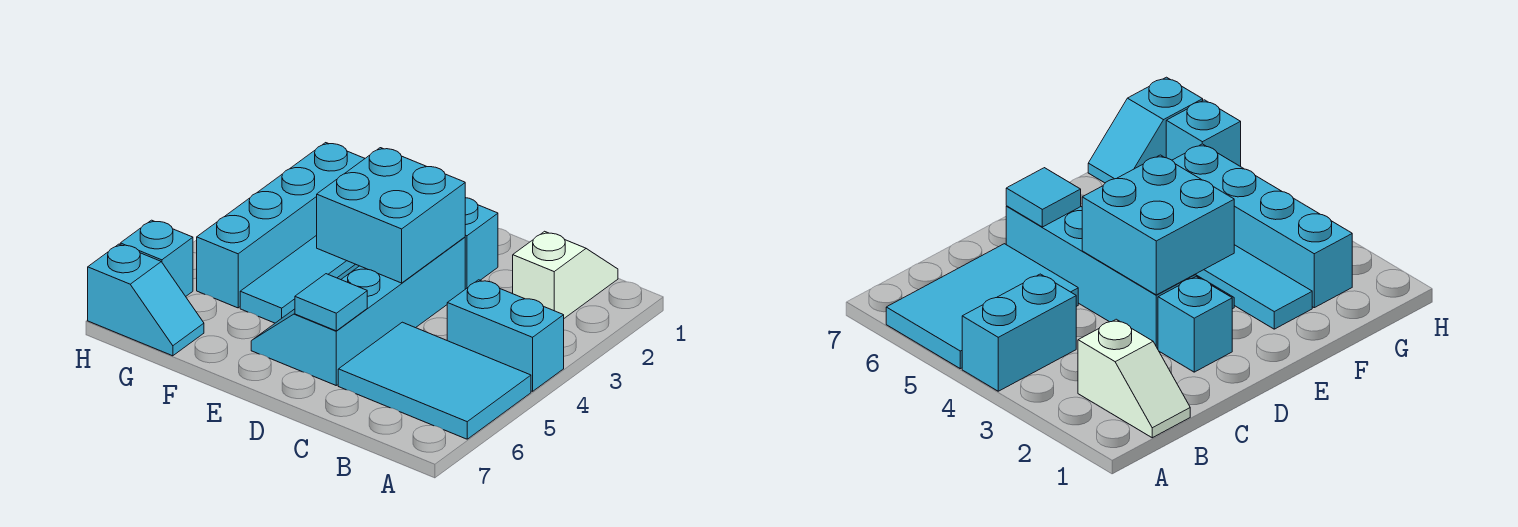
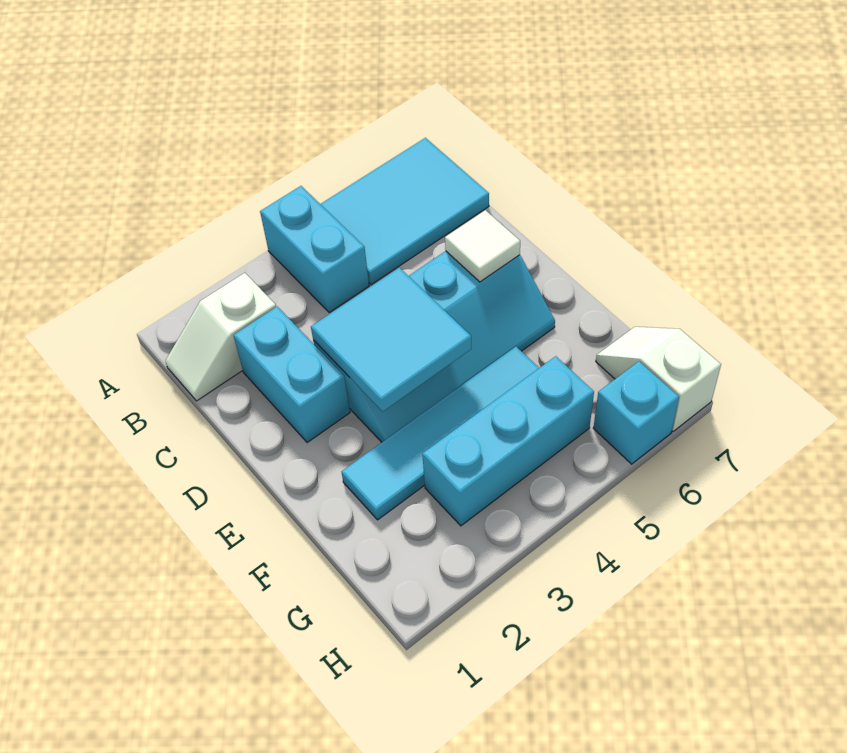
cyan 2x3 tile [338,322,531,439] -> cyan 2x3 tile turned to [321,138,489,285]
cyan 1x1 brick [465,198,498,289] -> cyan 1x2 brick [233,307,350,443]
cyan 2x2 brick [317,148,465,283] -> cyan 2x2 tile [311,268,471,411]
cyan 1x1 tile [295,274,367,331] -> white 1x1 tile [445,210,520,282]
cyan 1x4 brick [197,143,365,308] -> cyan 1x3 brick [422,356,594,526]
cyan 1x2 slope [88,244,204,356] -> white 1x2 slope [596,327,721,431]

